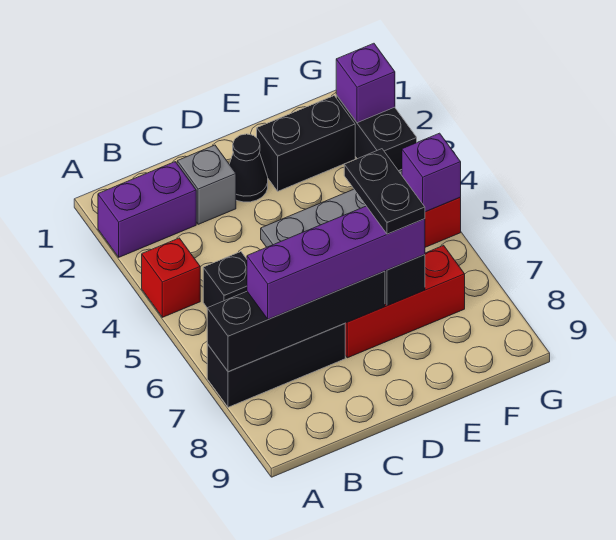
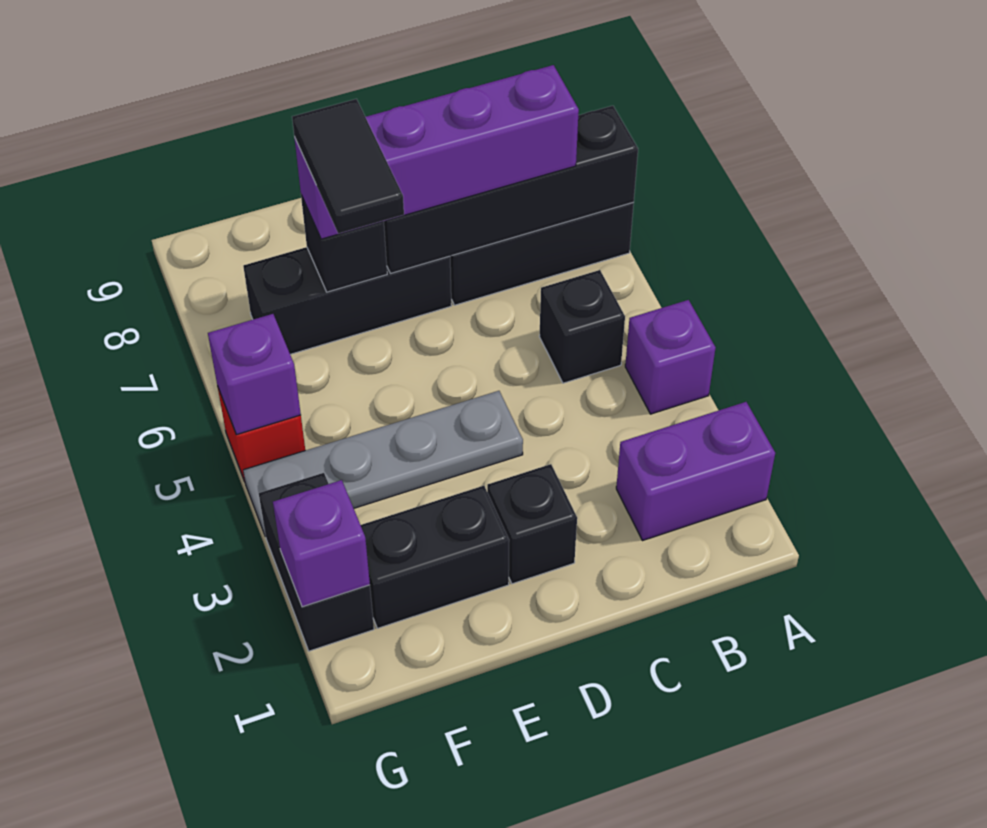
red 1x1 brick [142,238,200,317] -> purple 1x1 brick [625,300,716,414]
grey 1x1 brick [177,145,236,224] -> none
black 1x1 cone [229,134,268,202] -> black 1x1 brick [487,464,577,584]
red 1x3 brick [345,245,465,358] -> black 1x3 brick [243,247,451,354]
black 1x2 plate [344,149,425,234] -> black 1x2 tile [292,99,404,234]

